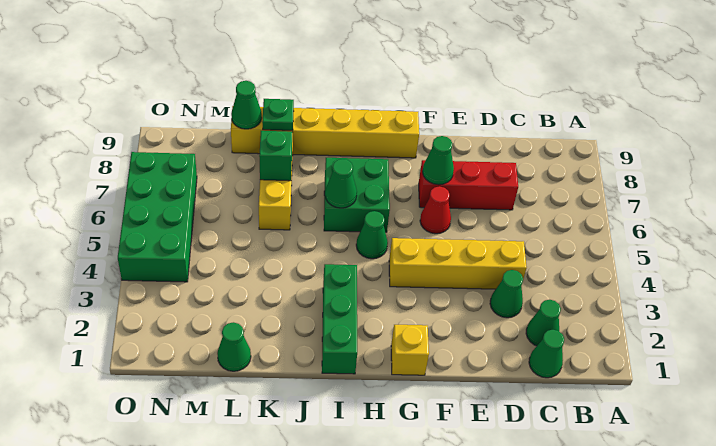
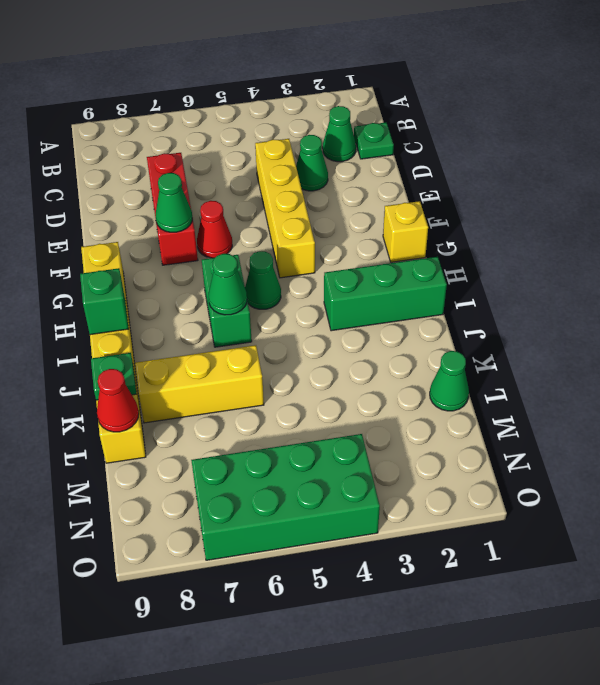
green 1x1 cone [529,330,564,378] -> green 1x1 plate [354,123,394,159]
green 2x2 brick [324,158,390,232] -> green 1x2 brick [202,255,252,347]
green 1x1 brick [259,131,292,181] -> green 1x1 brick moved to [80,268,129,335]
green 1x1 cone [231,81,262,129] -> red 1x1 cone [97,369,139,432]

